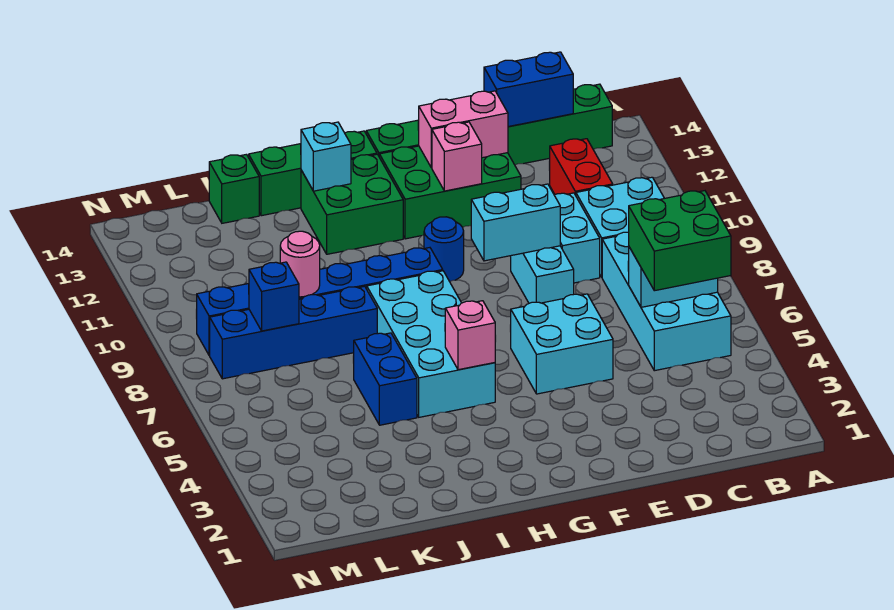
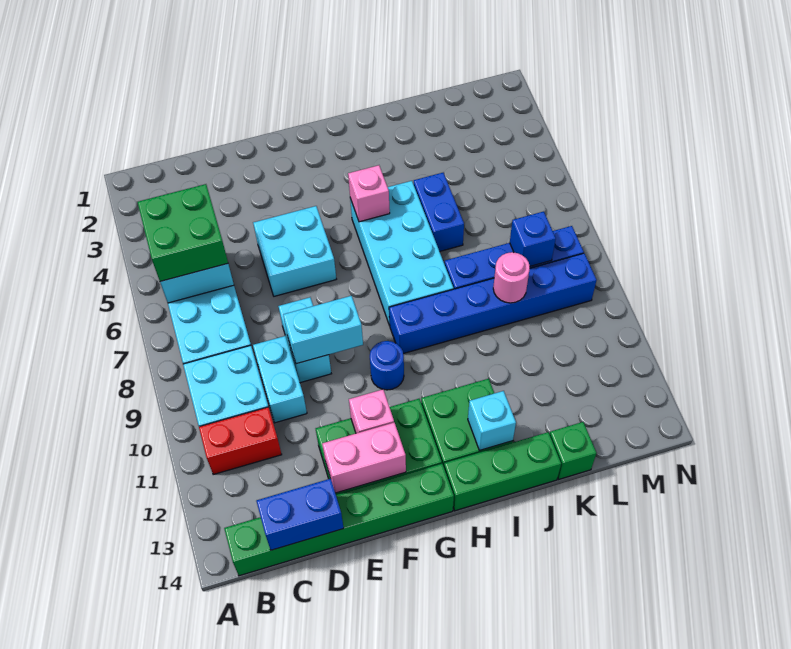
red 1x2 brick [550,139,613,195] -> red 1x2 brick turned to [199,407,282,475]

